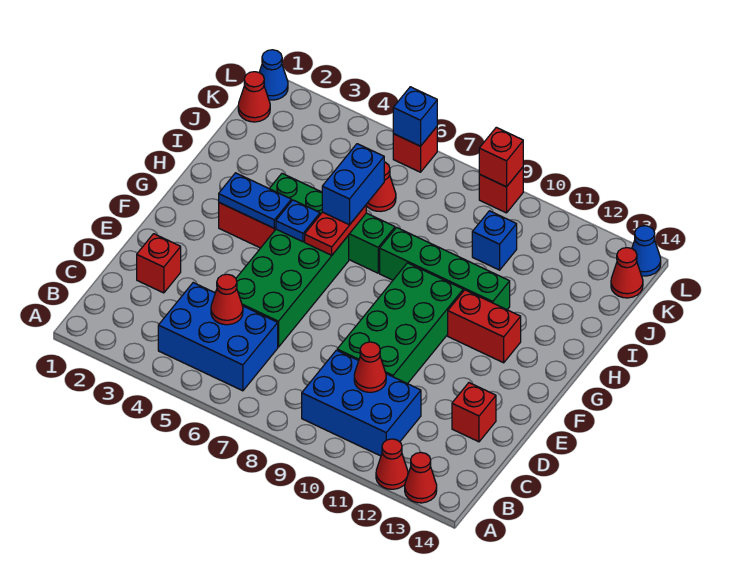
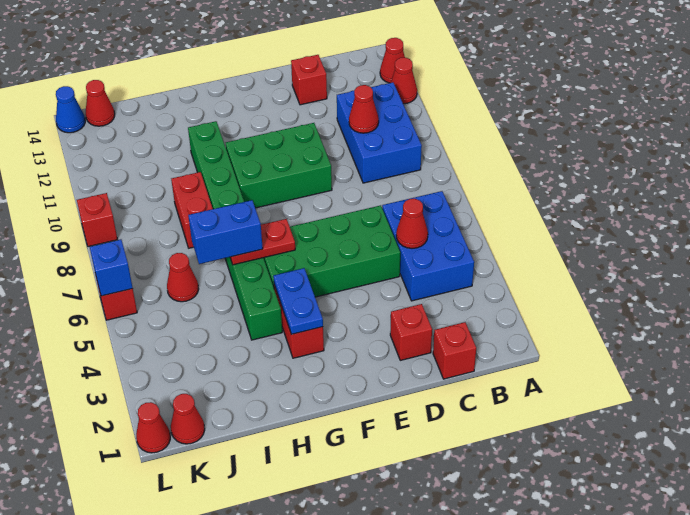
green 2x4 brick [337,263,463,384] -> green 2x3 brick [226,123,332,208]
blue 1x1 plate [276,200,320,242] -> none
red 1x2 brick [448,290,521,363] -> red 1x2 brick moved to [171,172,213,248]
blue 1x1 brick [472,211,517,270] -> none
blue 1x1 cone [259,50,288,100] -> red 1x1 cone [136,402,170,453]
red 1x1 brick [479,127,523,187] -> red 1x1 brick moved to [433,322,476,379]

